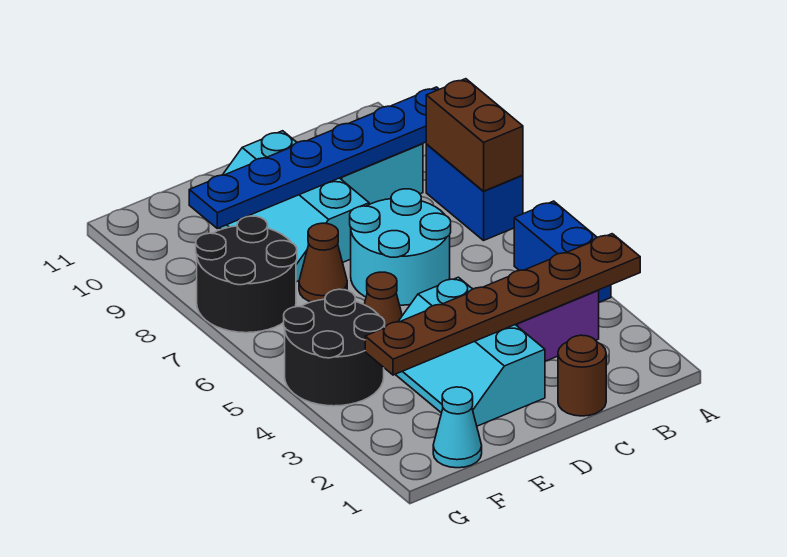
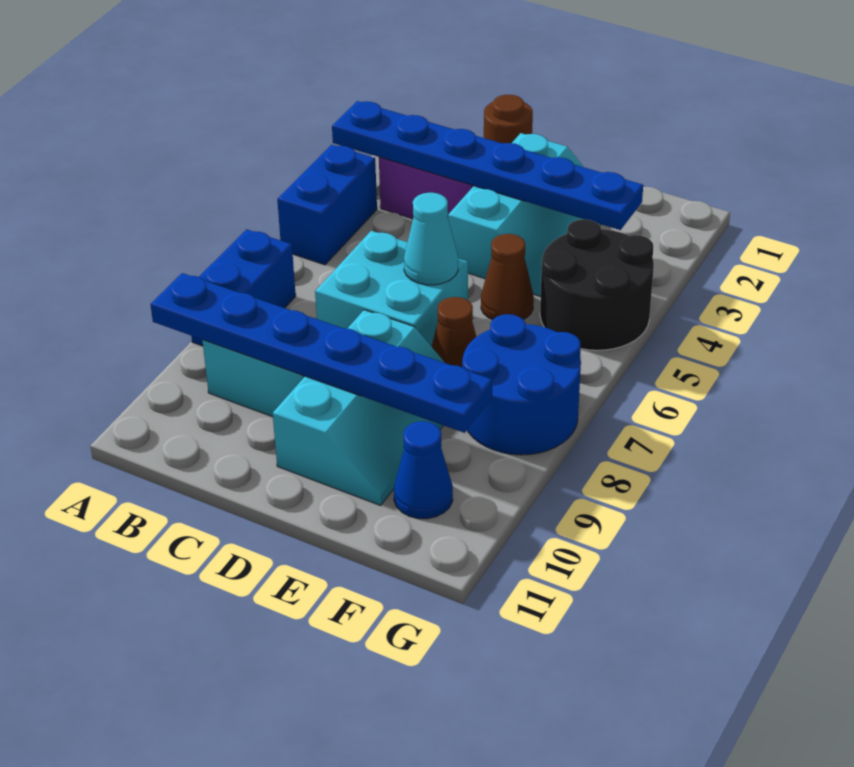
brown 1x6 plate [365,234,640,375] -> blue 1x6 plate [332,101,643,230]
brown 1x2 brick [426,79,523,191] -> none
cyan 2x2 round brick [350,189,451,305] -> cyan 2x2 brick [315,231,468,346]
cyan 1x1 cone [433,387,482,468] -> cyan 1x1 cone moved to [404,193,458,285]
black 2x2 round brick [196,216,297,333] -> blue 2x2 round brick [462,314,581,455]
none -> blue 1x1 cone [394,421,453,519]

